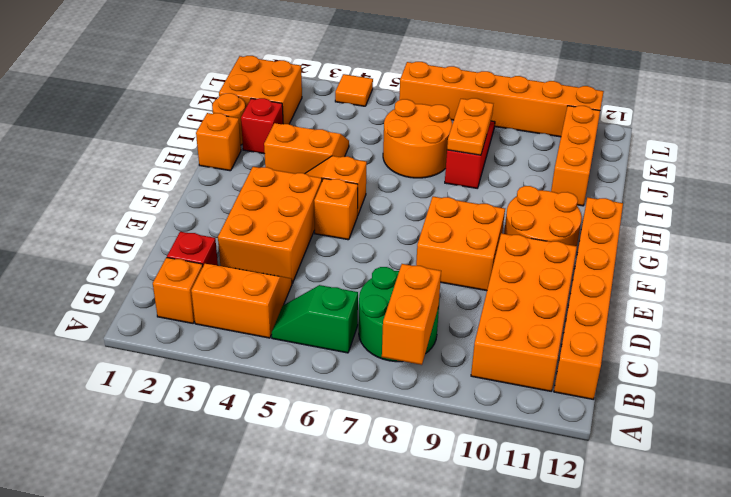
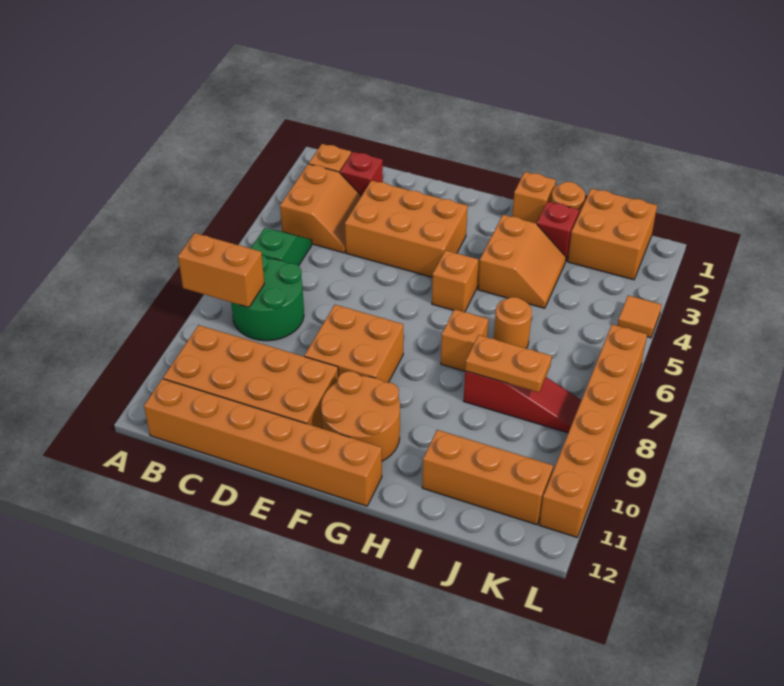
orange 1x1 brick [314,178,358,240] -> orange 1x1 brick moved to [441,309,489,371]
orange 2x2 round brick [383,99,452,178] -> orange 1x1 round brick [494,297,532,348]

